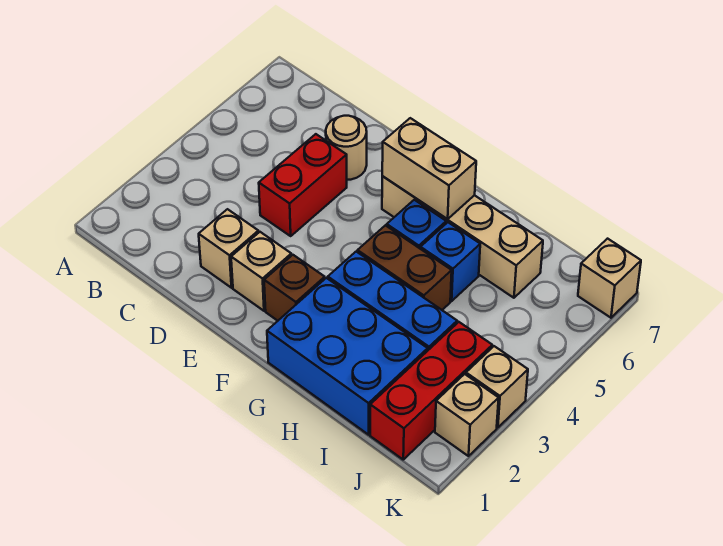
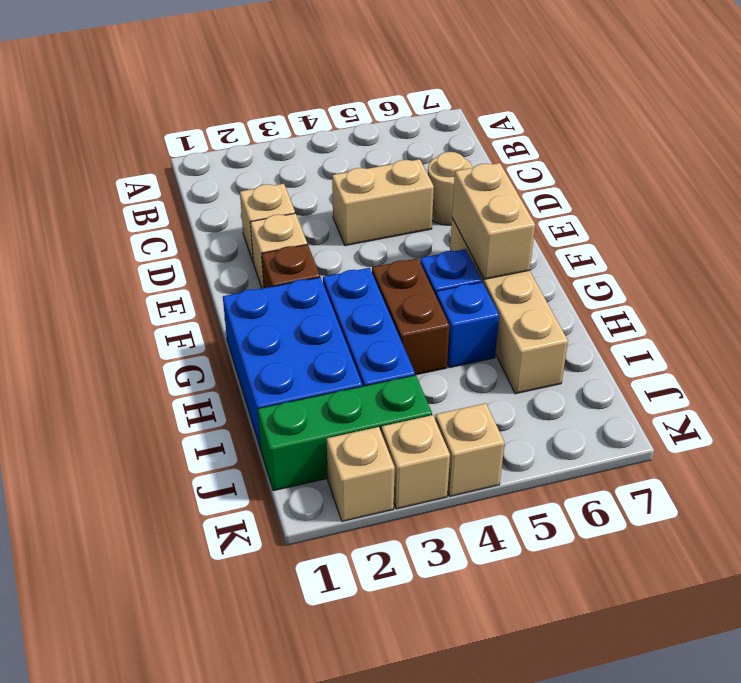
red 1x2 brick [259,134,347,236] -> tan 1x2 brick [332,159,434,246]
red 1x3 brick [370,322,492,460] -> green 1x3 brick [258,375,432,491]
tan 1x1 brick [578,239,641,318] -> tan 1x1 brick moved to [435,403,504,496]

